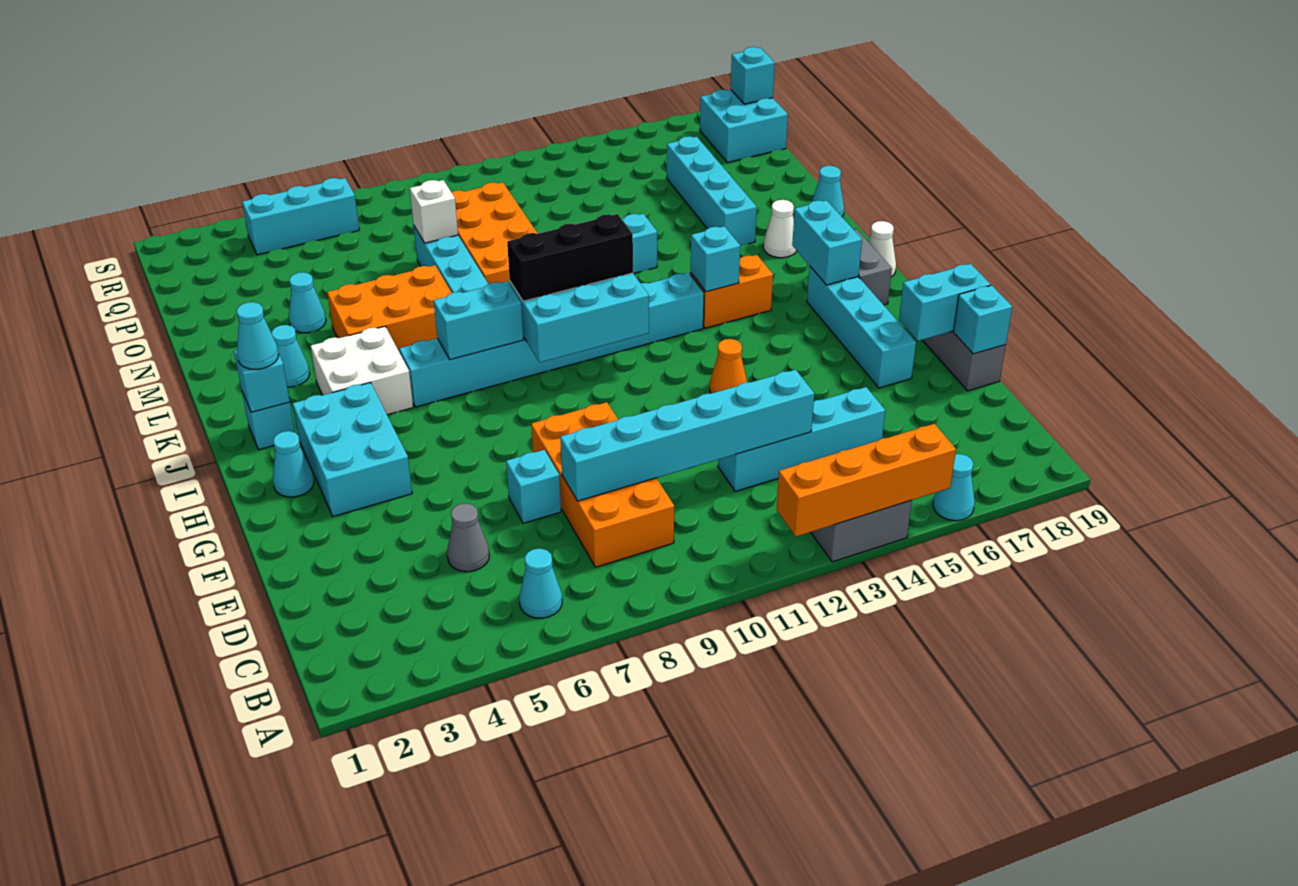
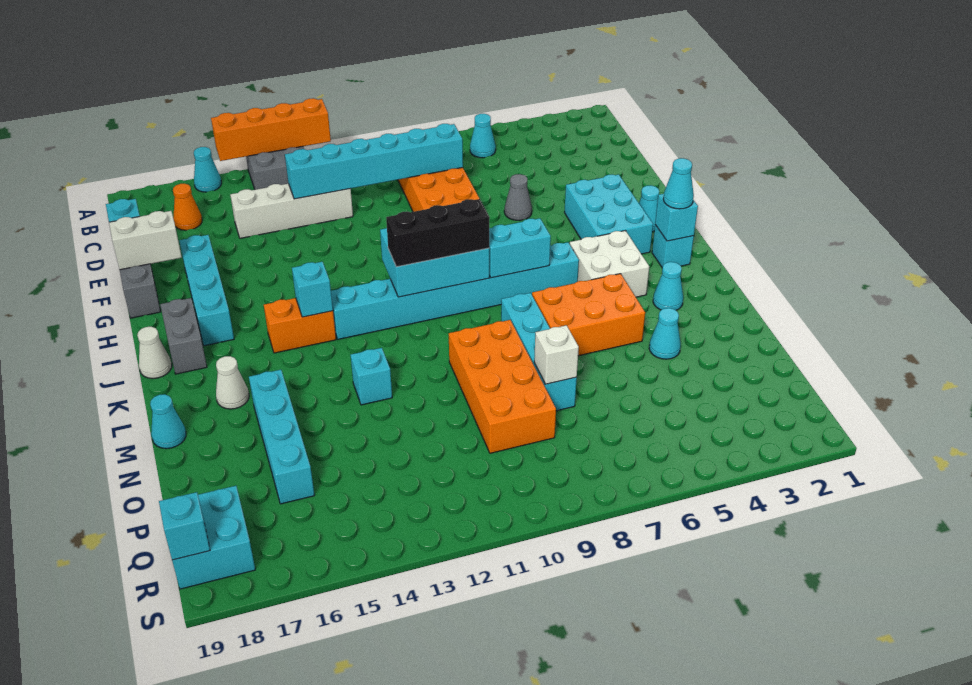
grey 1x1 cone [447,503,489,572] -> grey 1x1 cone moved to [504,174,532,220]
cyan 1x4 brick [718,387,885,491] -> white 1x4 brick [230,184,353,238]
cyan 1x1 brick [506,450,561,523] -> none
cyan 1x2 brick [899,264,991,341] -> white 1x2 brick [109,211,182,270]
orange 1x1 cone [710,339,747,394] -> orange 1x1 cone moved to [173,184,202,230]
cyan 1x2 brick [792,200,862,285] -> none
cyan 1x3 brick [242,178,359,255] -> none

